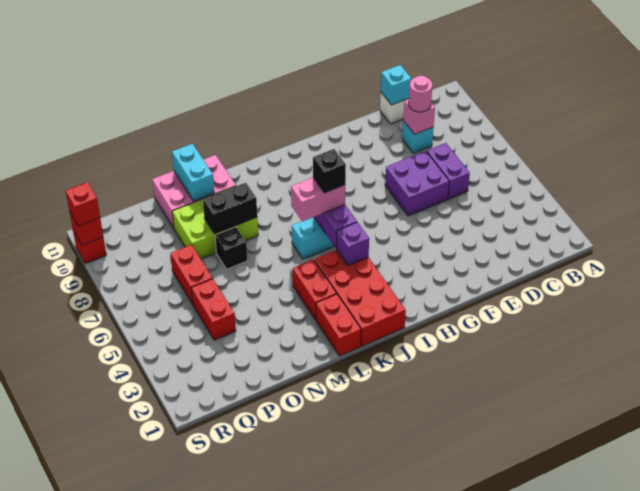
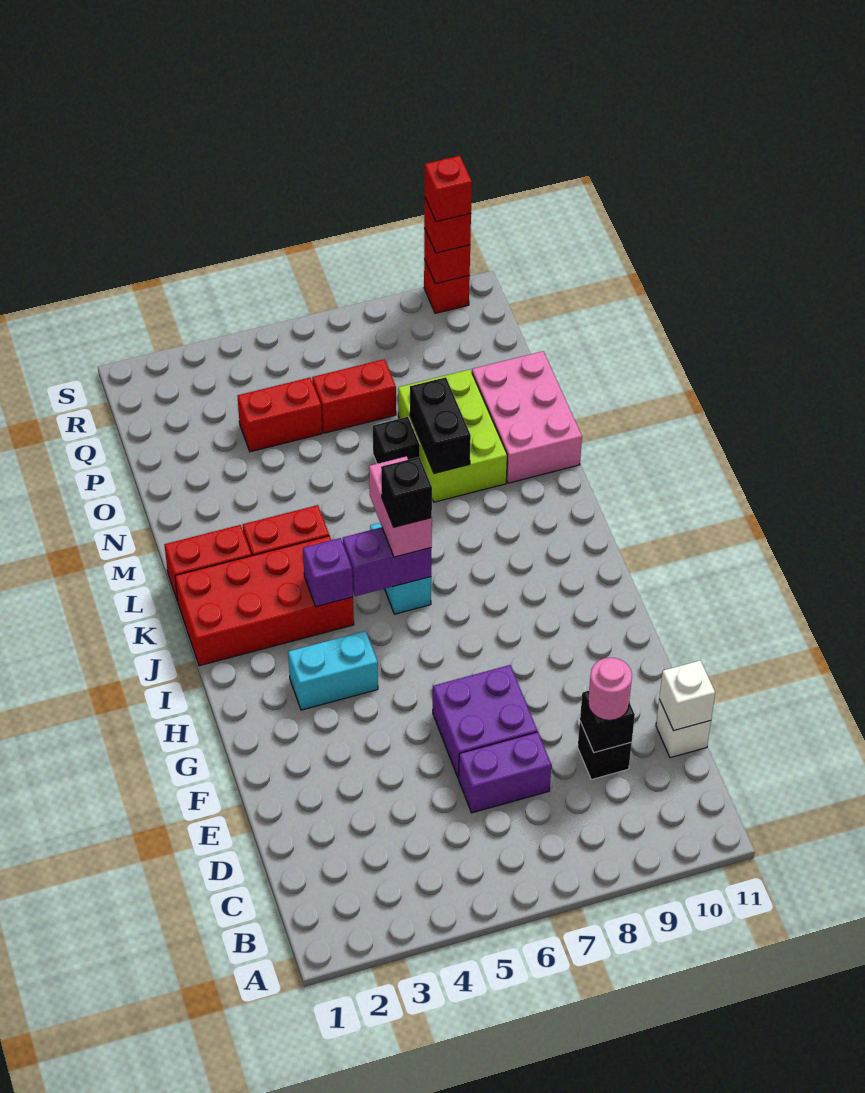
cyan 1x1 brick [402,121,433,153] -> black 1x1 brick [578,722,632,780]
pink 1x1 brick [403,99,435,134] -> black 1x1 brick [580,691,635,753]
cyan 1x1 brick [381,65,411,105] -> white 1x1 brick [659,660,715,731]
cyan 1x2 brick [172,144,214,201] -> cyan 1x2 brick moved to [288,631,378,710]
none -> red 1x1 brick [425,156,472,222]

